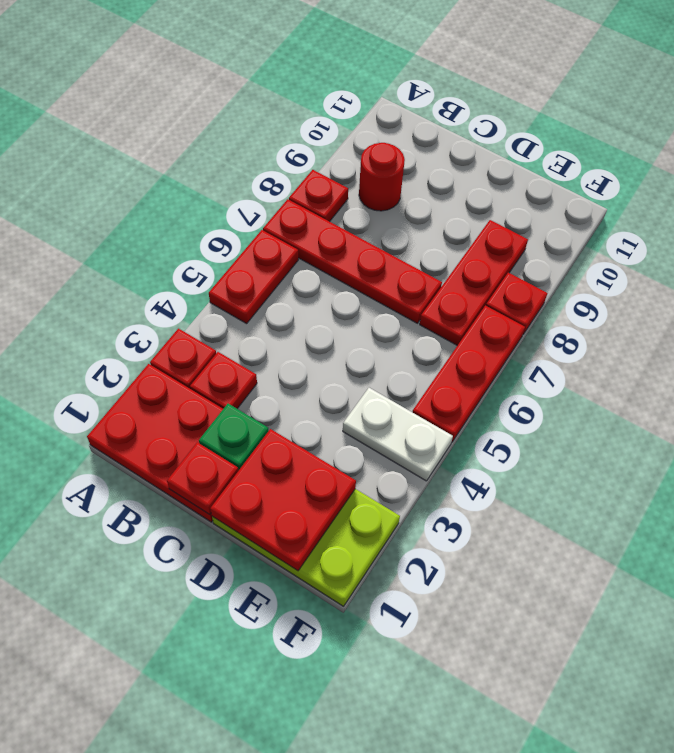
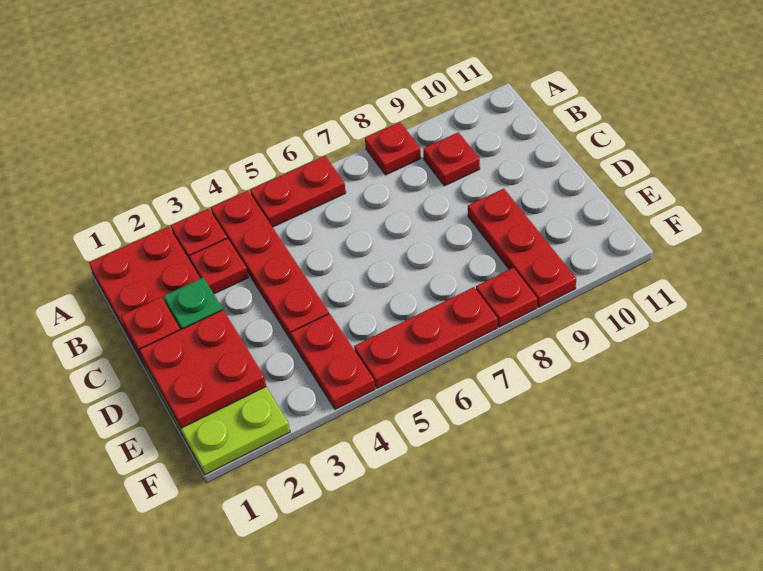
red 1x4 plate [263,199,442,323] -> red 1x4 plate moved to [211,191,329,341]
red 1x1 round brick [359,143,405,211] -> red 1x1 plate [423,132,480,186]
white 1x2 plate [343,388,453,481] -> red 1x2 plate [291,314,375,409]
red 1x3 plate [420,220,528,346] -> red 1x3 plate turned to [468,189,576,307]

